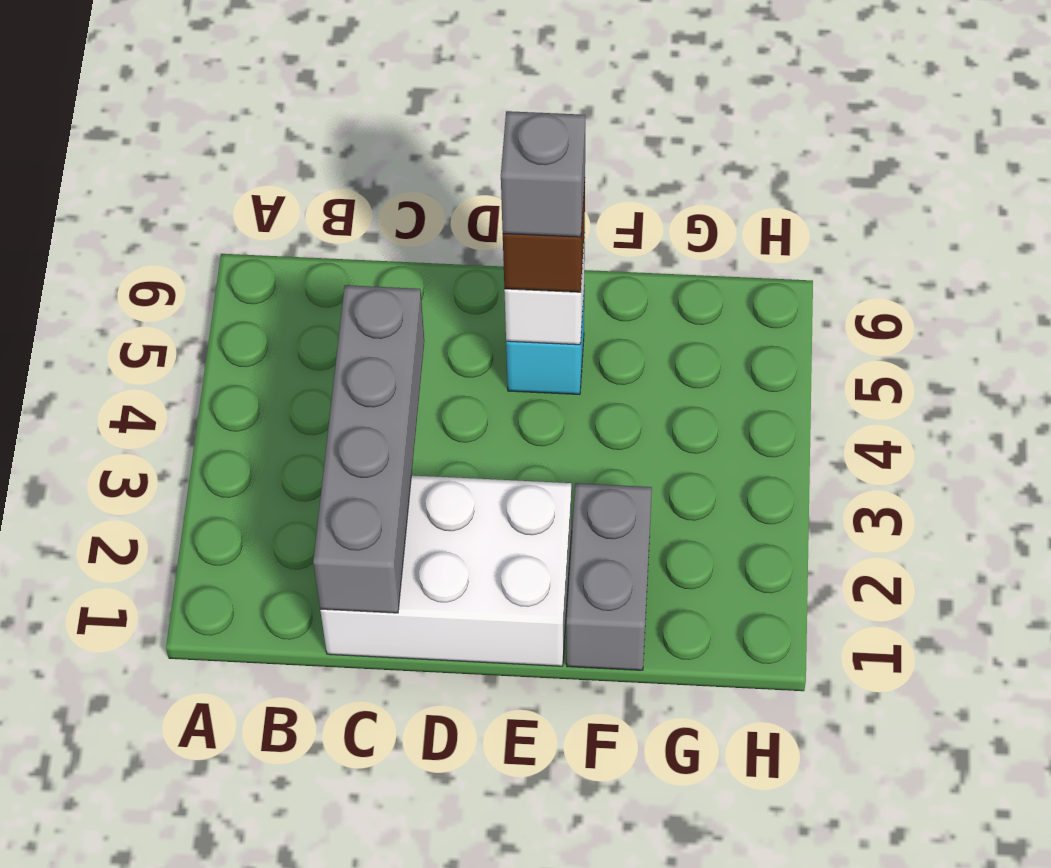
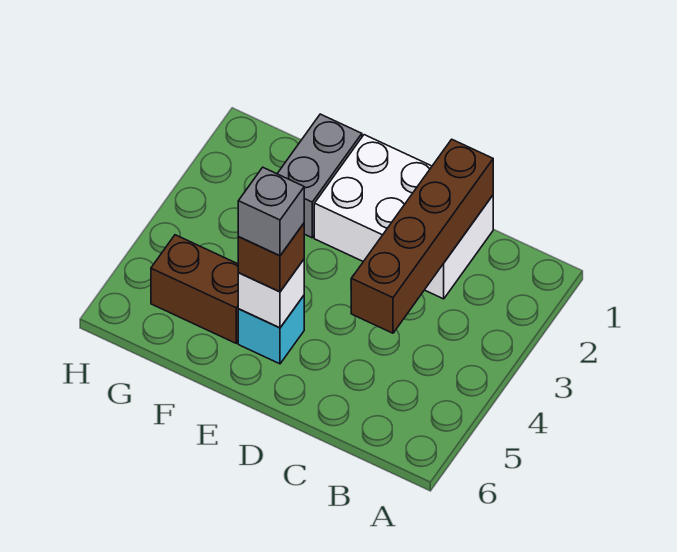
grey 1x4 brick [313,285,424,613] -> brown 1x4 brick [351,139,493,333]
none -> brown 1x2 brick [151,235,238,343]

